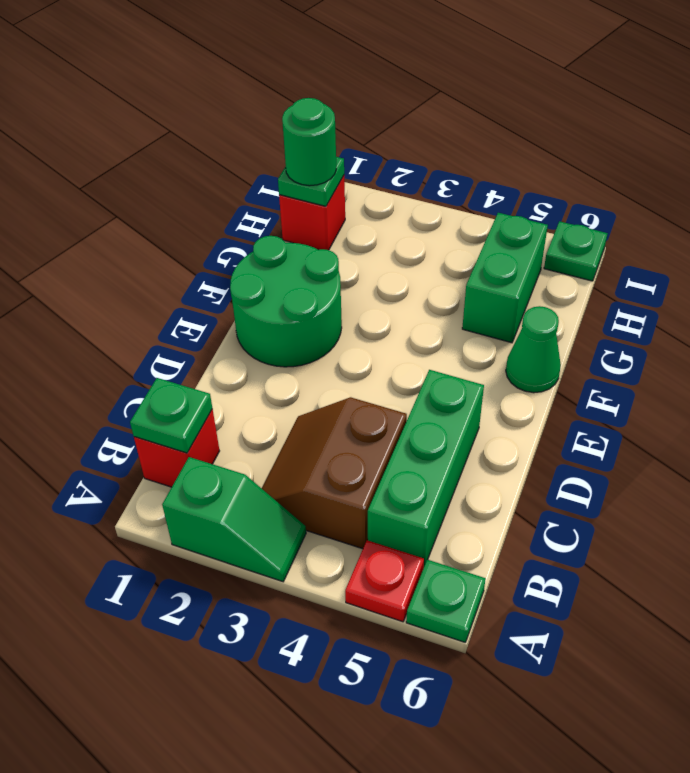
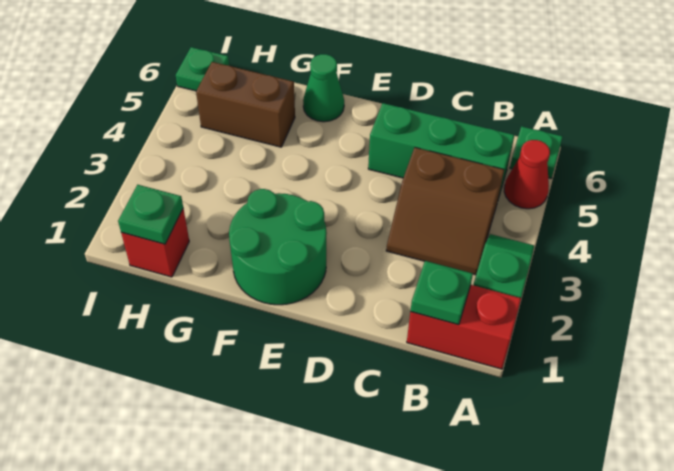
red 1x1 plate [345,540,424,622] -> red 1x1 cone [504,140,550,209]
red 1x1 brick [134,409,219,487] -> red 1x2 brick [407,285,521,369]
green 1x2 brick [462,213,548,343] -> brown 1x2 brick [196,62,295,147]
green 1x1 round brick [282,98,336,186] -> none

